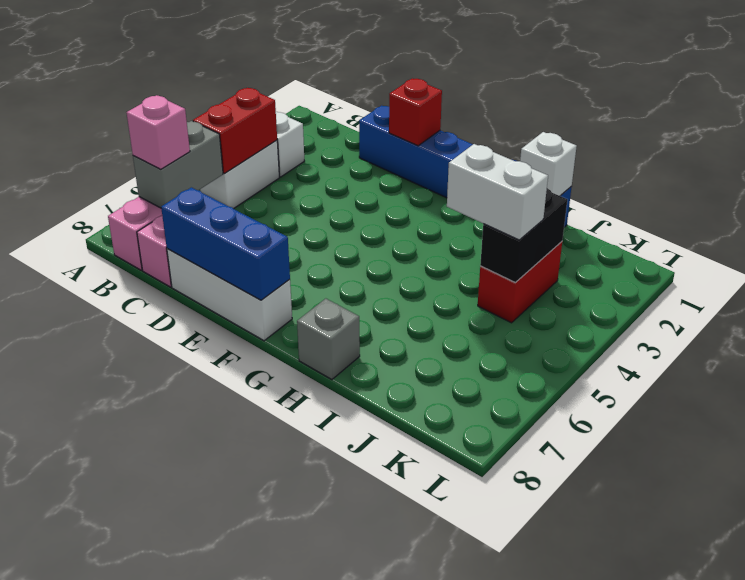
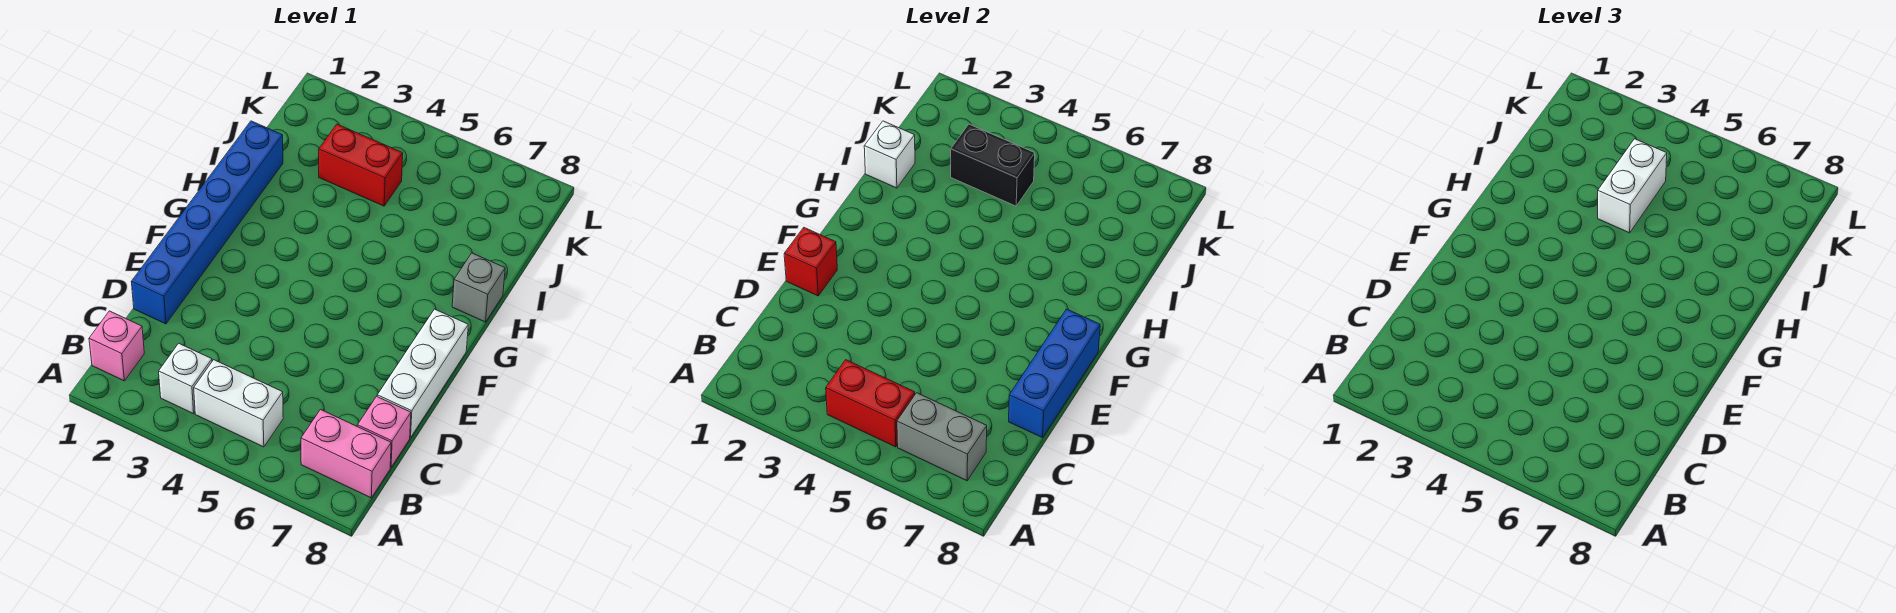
pink 1x1 brick [127,95,190,169] -> pink 1x1 brick moved to [89,311,144,381]

